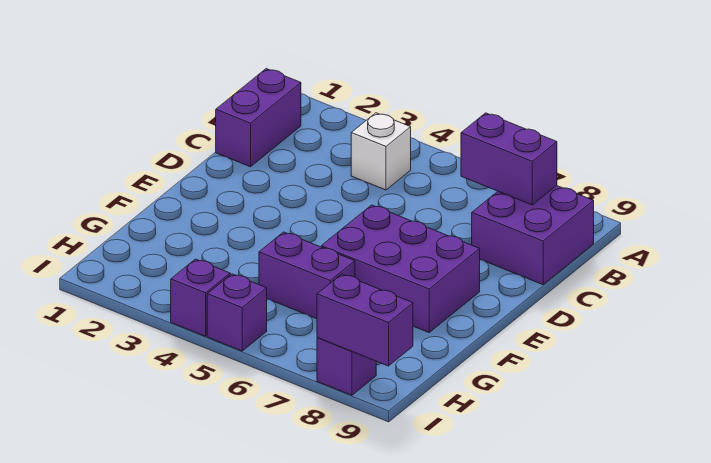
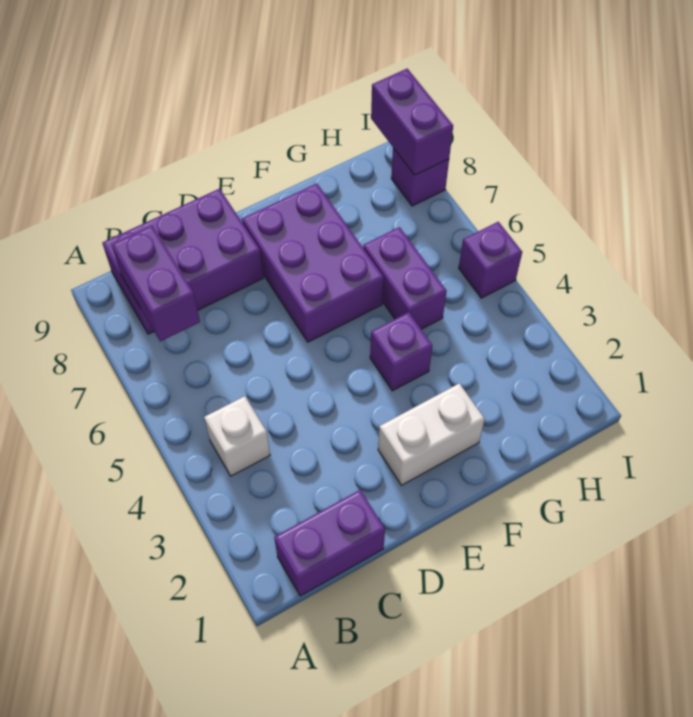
purple 2x2 brick [472,186,594,285] -> purple 2x3 brick [103,189,263,334]
none -> white 1x2 brick [378,383,485,485]
purple 1x1 brick [171,259,230,336] -> purple 1x1 brick moved to [370,312,432,391]

